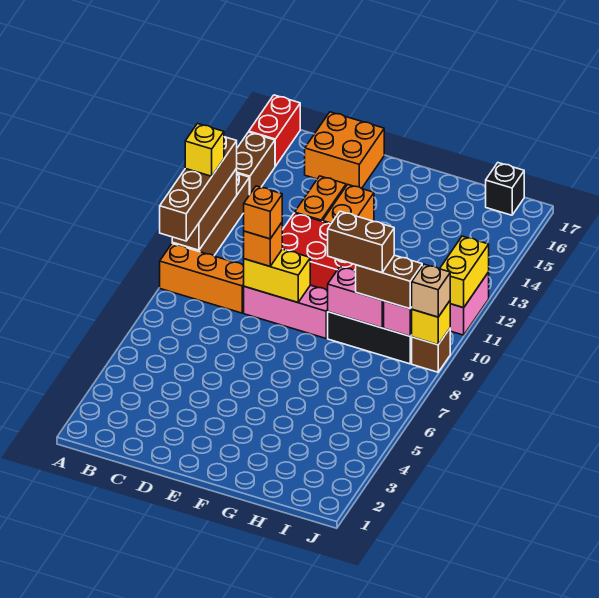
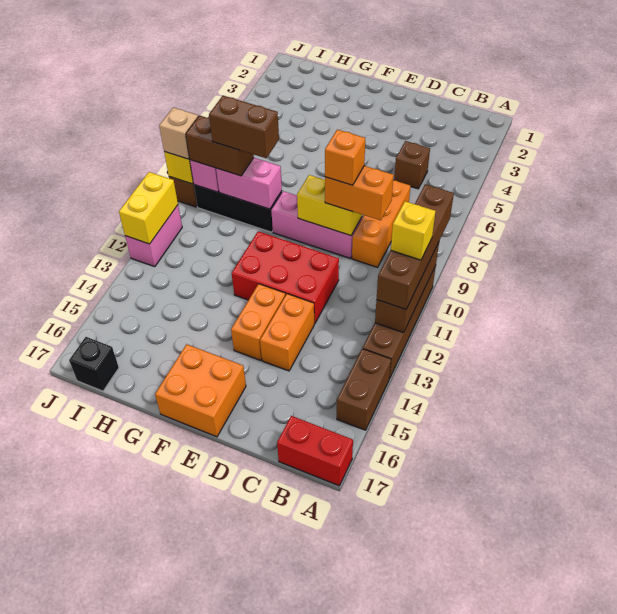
orange 1x3 brick [160,244,244,313] -> orange 1x3 brick turned to [352,180,411,267]
red 1x2 brick [249,95,300,166] -> red 1x2 brick turned to [277,416,353,486]
none -> brown 1x1 brick [394,141,430,189]
orange 2x2 brick [305,112,384,188] -> orange 2x2 brick moved to [155,344,246,437]
orange 1x1 brick [244,223,282,266] -> orange 1x2 brick [325,166,394,220]

